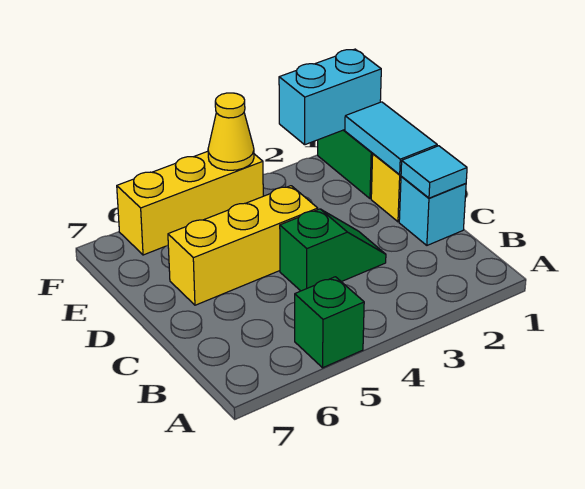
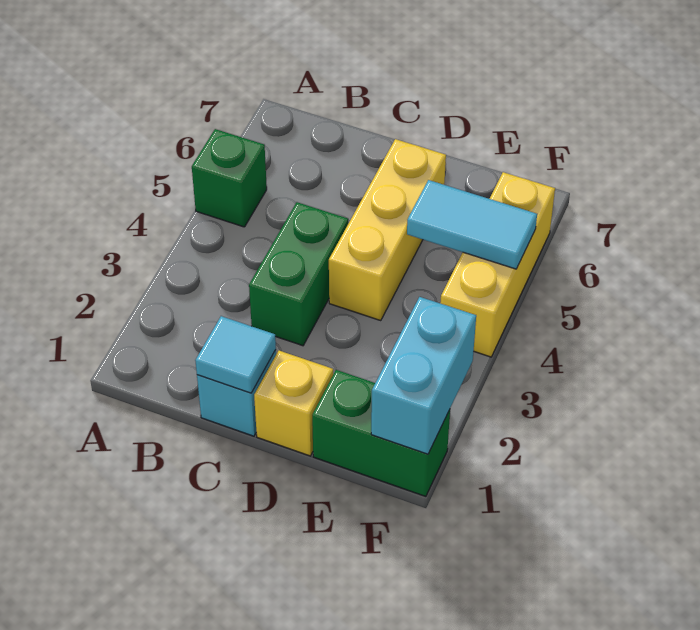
green 1x2 slope [280,209,386,291] -> green 1x2 brick [249,202,348,346]
cyan 1x2 tile [345,102,437,175] -> cyan 1x2 tile moved to [407,180,537,269]
yellow 1x1 cone [208,93,254,170] -> none

